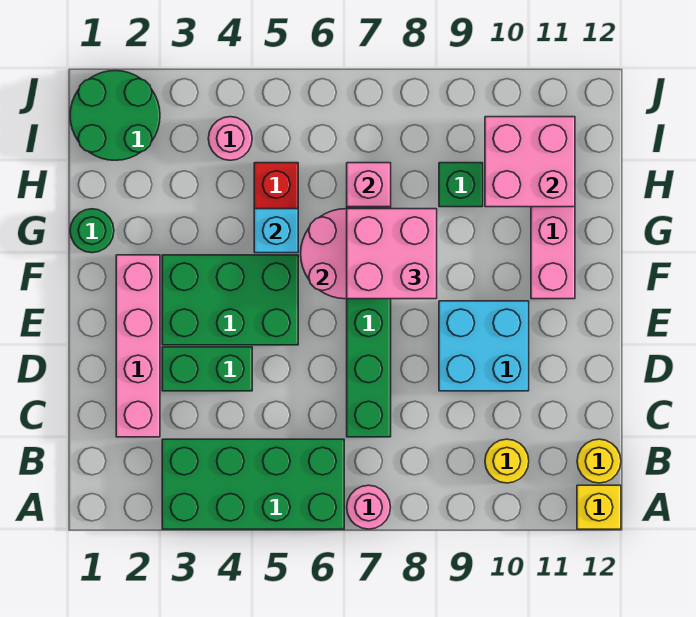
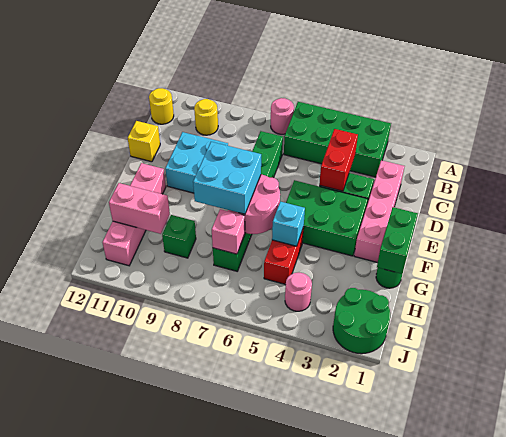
yellow 1x1 brick [577,485,621,529] -> yellow 1x1 brick moved to [128,121,160,162]
none -> red 1x2 brick [319,129,358,191]
none -> green 1x2 brick [377,207,418,274]
pink 2x2 brick [347,209,437,299] -> cyan 2x2 brick [193,142,261,214]
pink 2x2 brick [485,117,575,207] -> pink 1x2 brick [109,183,170,234]

